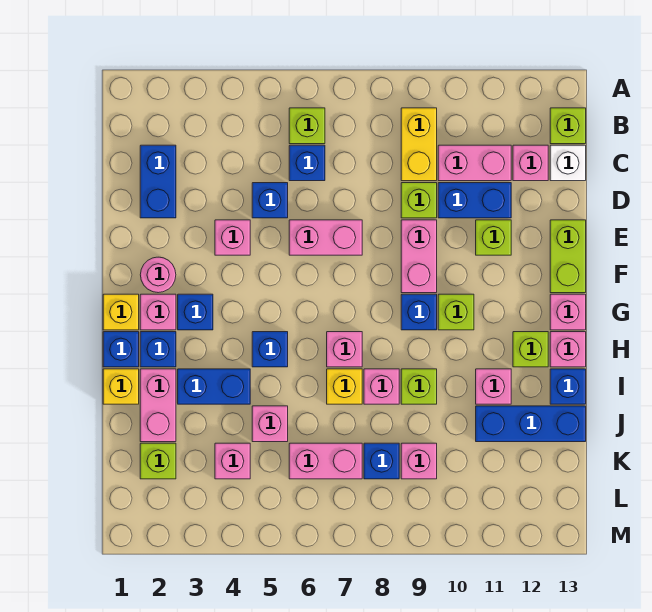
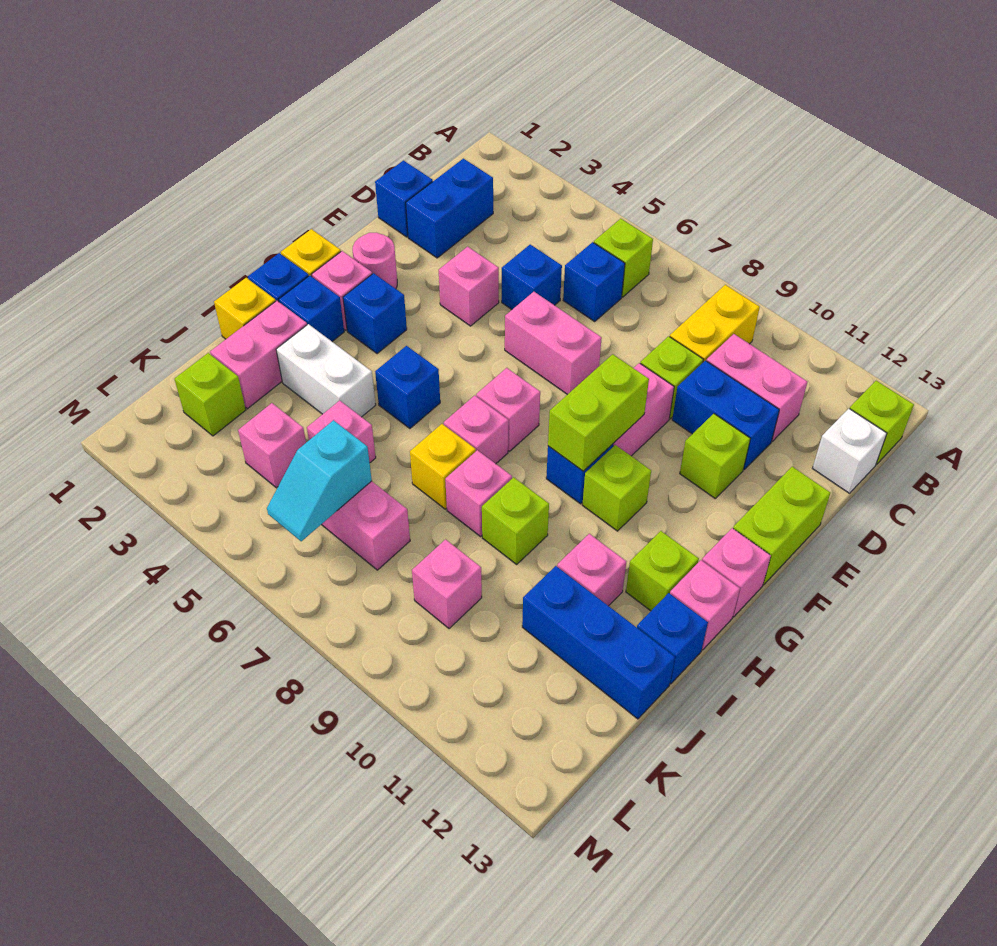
pink 1x1 brick [513,145,548,181] -> pink 1x1 brick moved to [476,368,540,451]
none -> lime 1x2 brick [548,354,649,471]
blue 1x2 brick [178,369,250,404] -> white 1x2 brick [276,324,376,417]
none -> cyan 1x2 slope [267,420,372,541]
blue 1x1 brick [364,443,399,479] -> blue 1x1 brick moved to [375,161,433,237]

